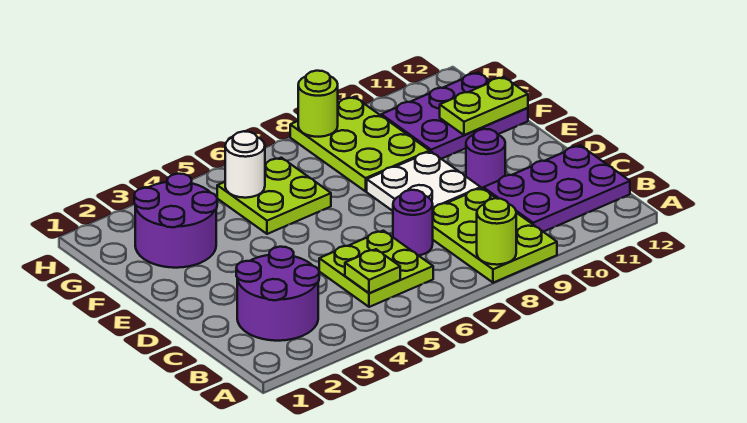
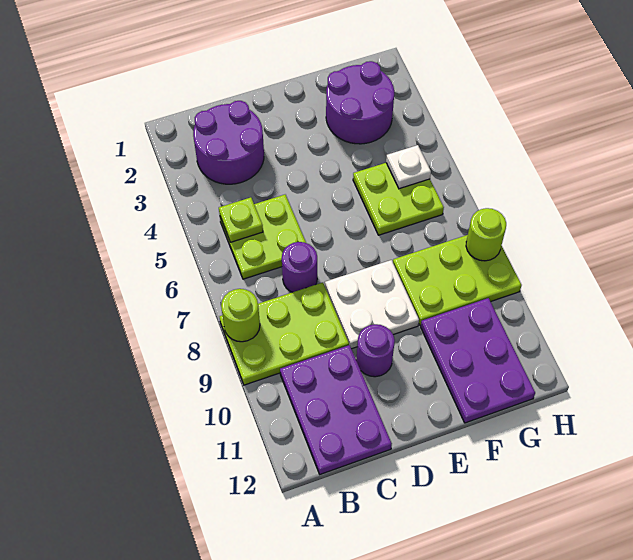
lime 1x2 plate [440,77,528,135] -> none
white 1x1 round brick [225,131,265,198] -> white 1x1 plate [386,145,431,189]

